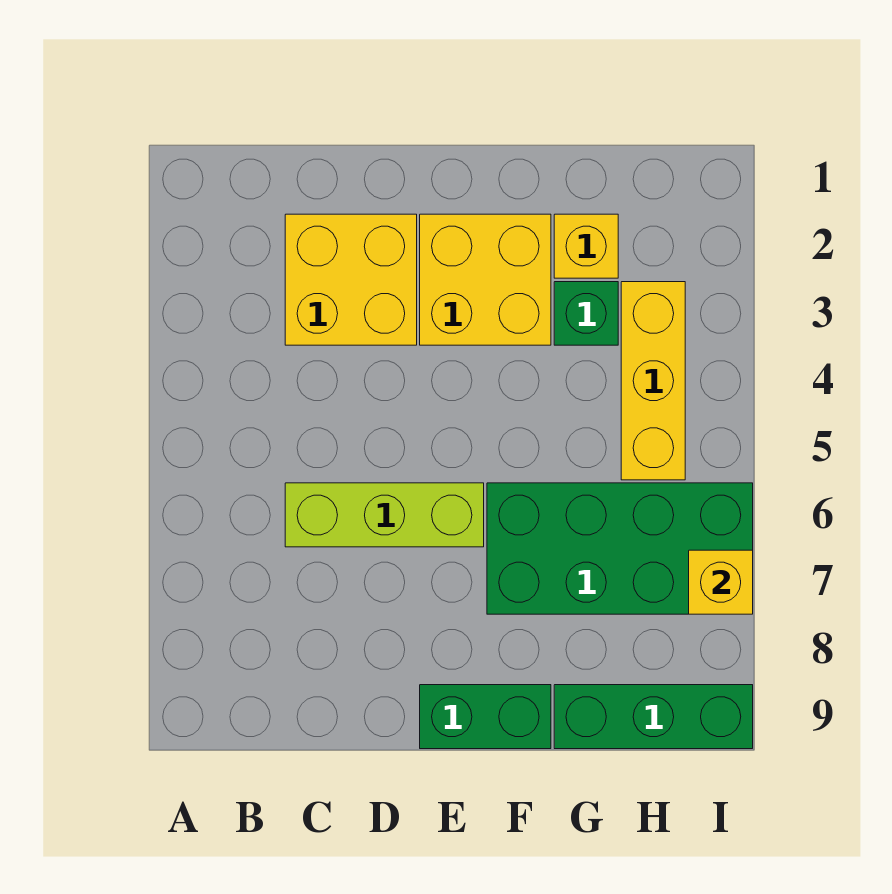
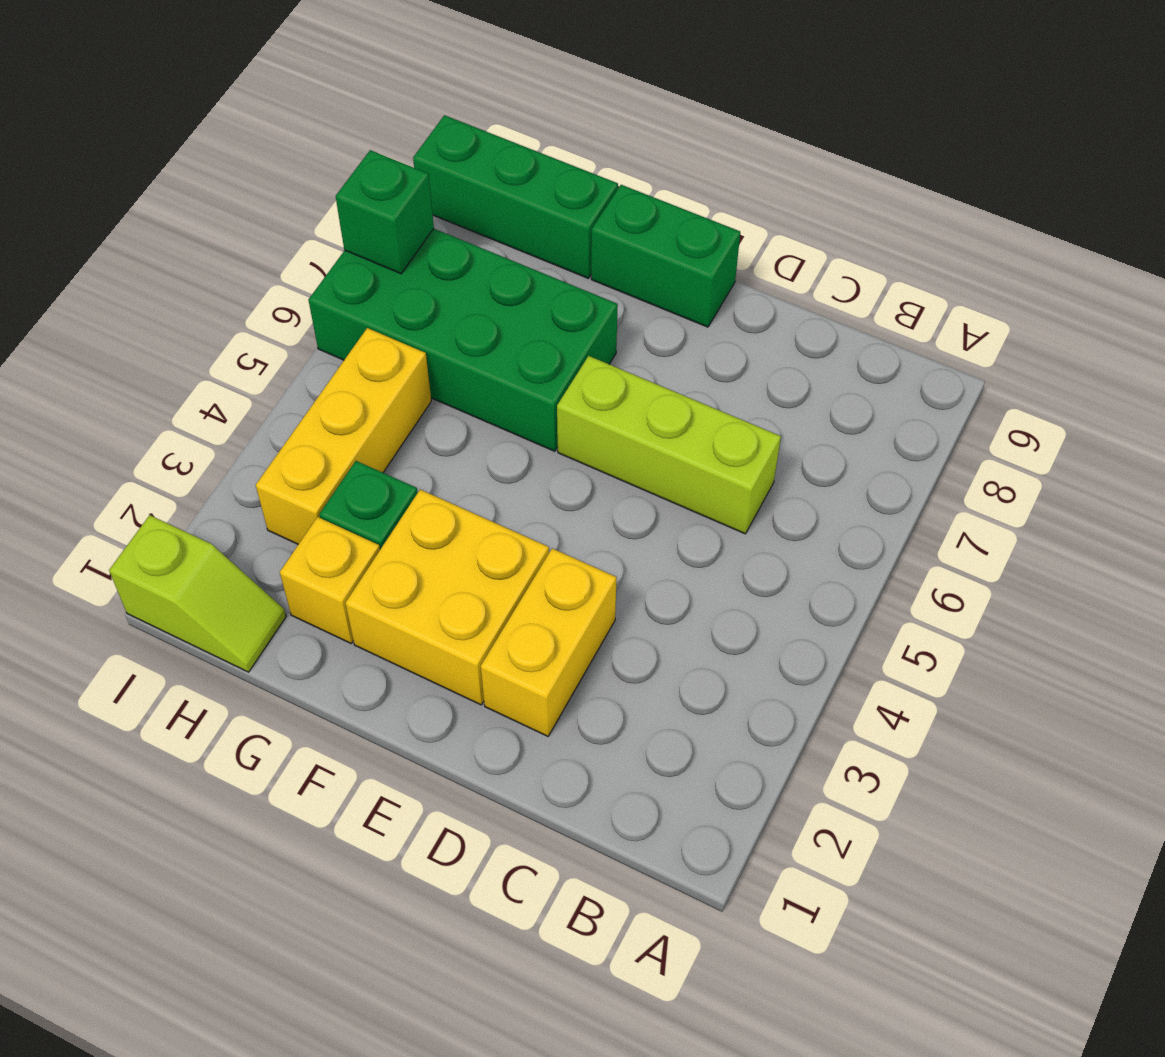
yellow 2x2 brick [285,214,417,345] -> yellow 1x2 brick [481,548,617,736]
none -> lime 1x2 slope [109,515,286,672]
yellow 1x1 brick [689,550,753,614] -> green 1x1 brick [336,150,434,274]

